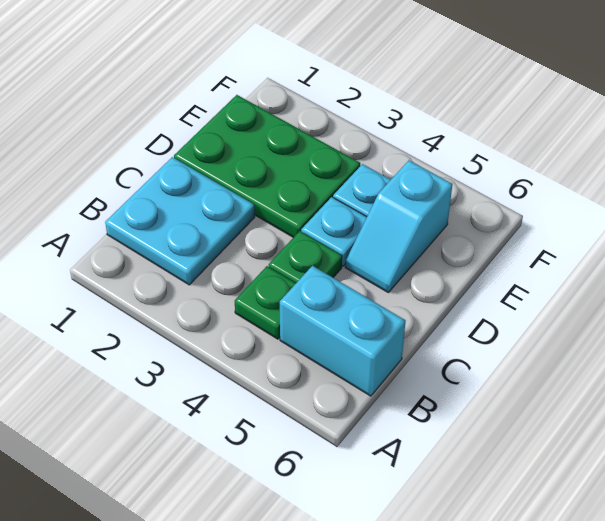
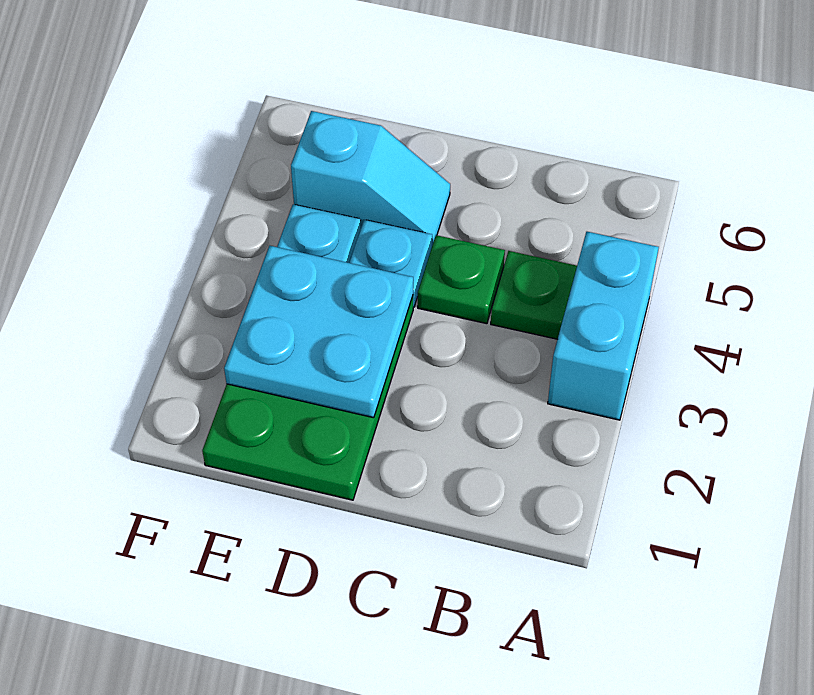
cyan 2x2 plate [105,157,255,285] -> cyan 2x2 plate moved to [224,246,413,418]
cyan 1x2 brick [280,266,406,396] -> cyan 1x2 brick moved to [548,232,659,420]

